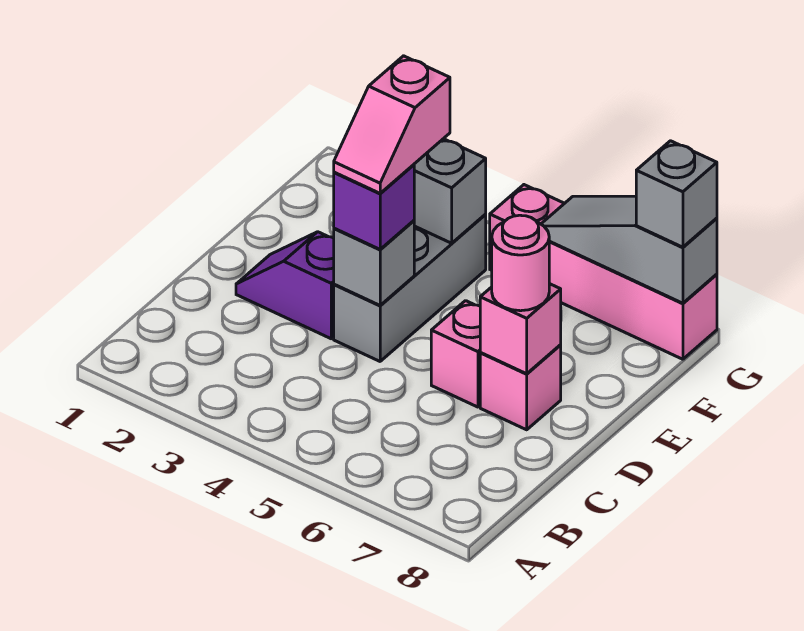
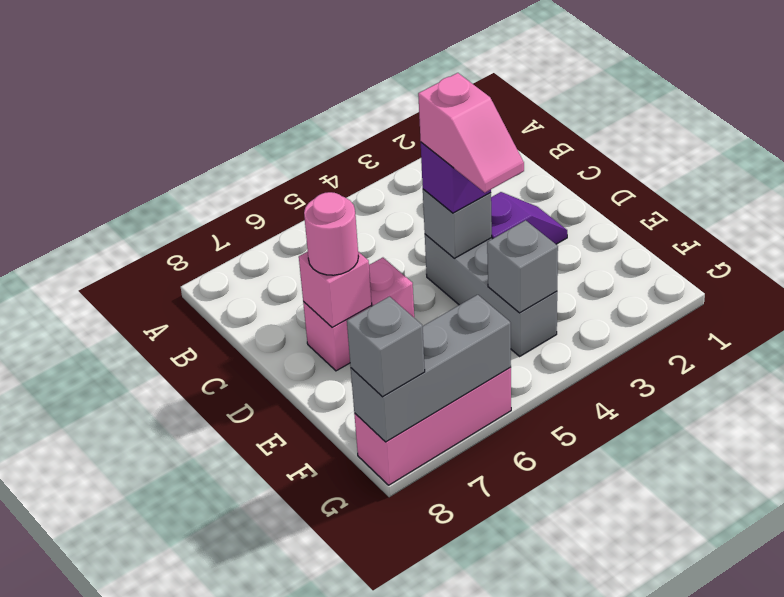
pink 1x2 slope [334,56,450,193] -> pink 1x2 slope turned to [418,73,524,193]
pink 1x4 brick [490,185,717,359] -> pink 1x3 brick [354,367,511,485]
grey 1x3 slope [541,196,717,303] -> grey 1x3 brick [351,295,511,442]

